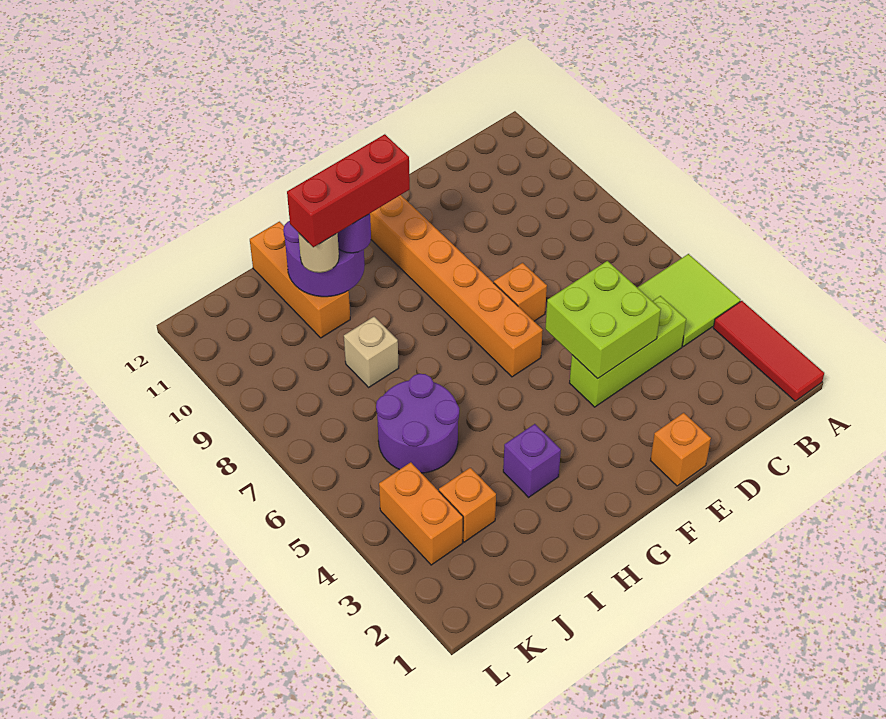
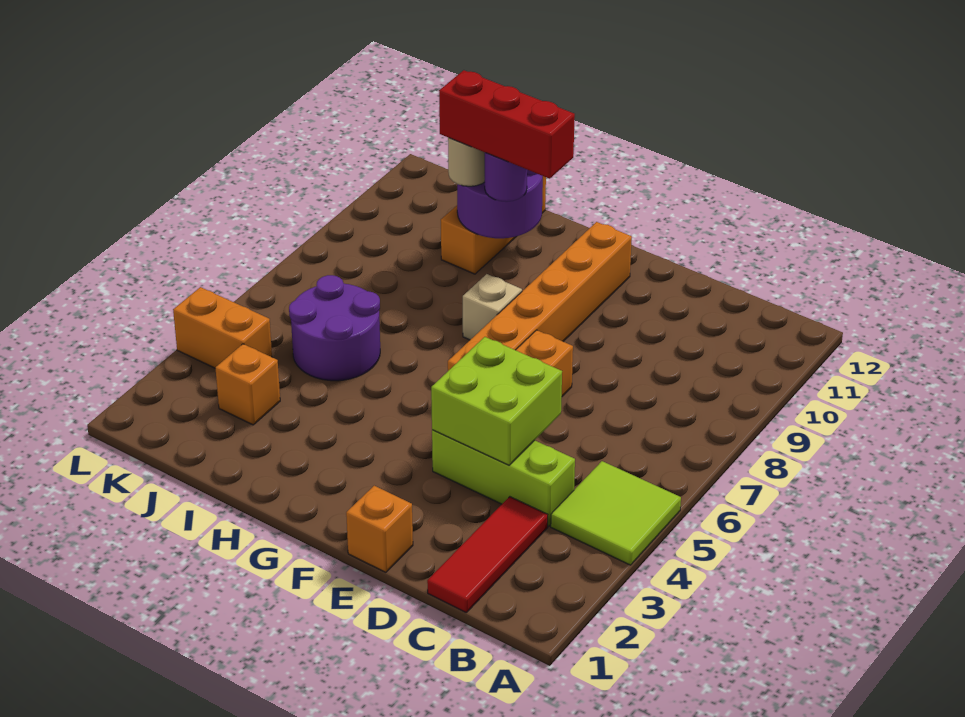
red 1x3 tile [713,301,824,401] -> red 1x3 tile moved to [427,497,548,612]
purple 1x1 brick [503,424,561,497] -> none
tan 1x1 brick [344,317,399,387] -> tan 1x1 brick moved to [463,274,522,340]
orange 1x2 brick [379,462,463,565] -> orange 1x2 brick turned to [173,287,272,368]

